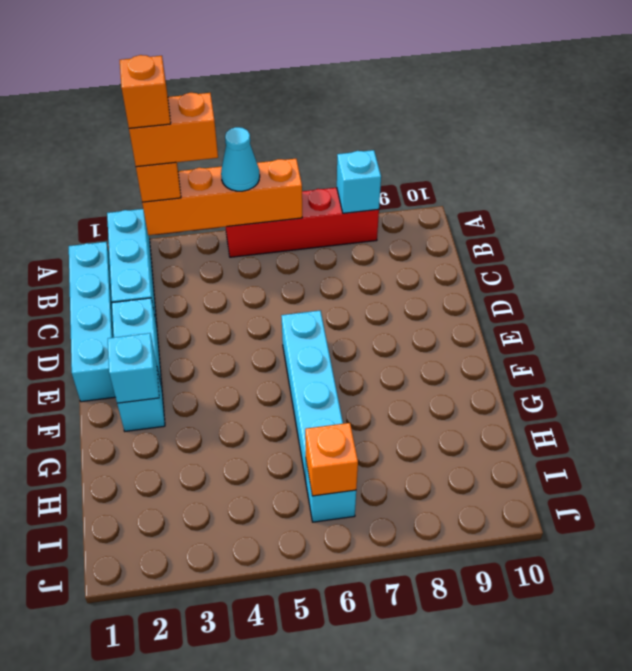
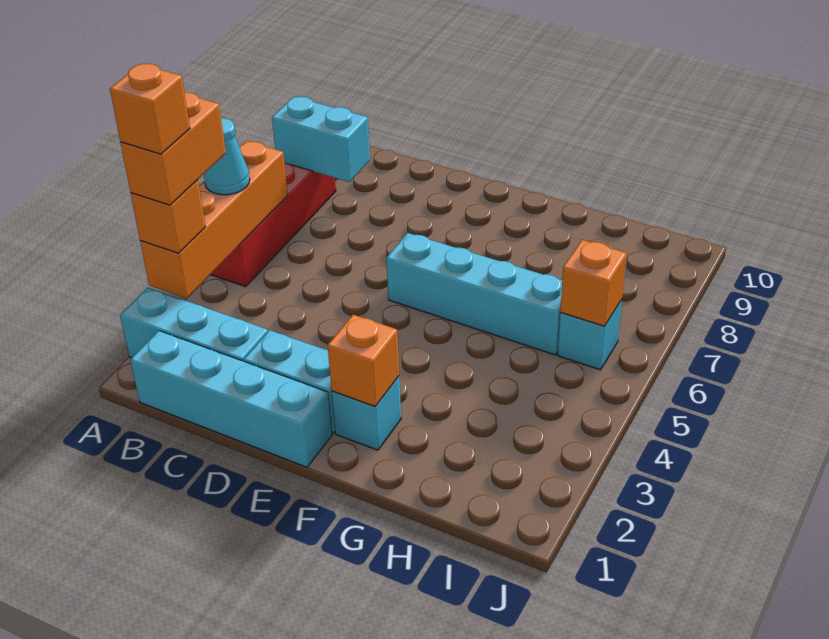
cyan 1x1 brick [337,150,381,213] -> cyan 1x2 brick [272,97,370,182]
cyan 1x1 brick [108,333,159,403] -> orange 1x1 brick [328,315,399,406]

